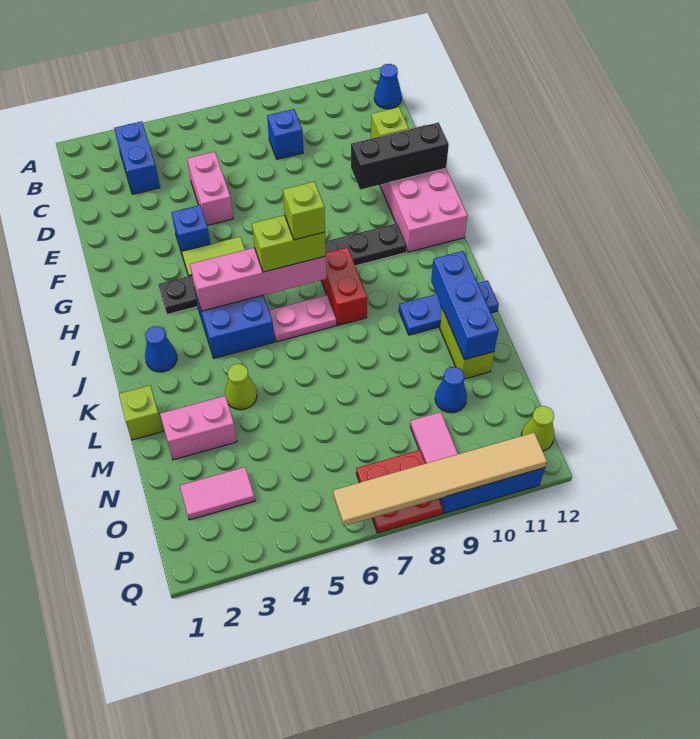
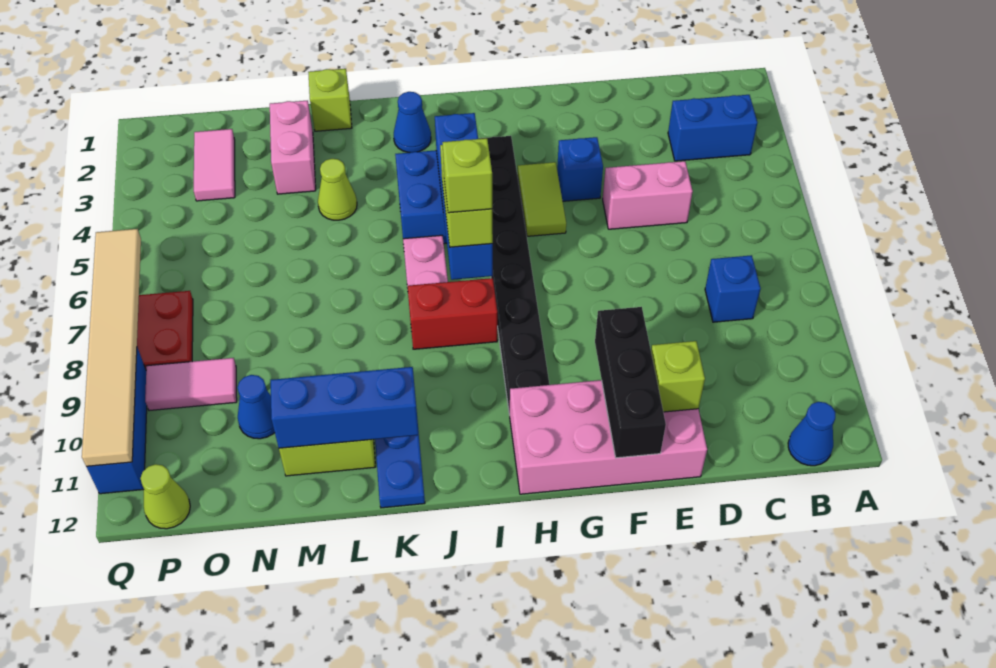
pink 1x4 brick [190,248,326,311] -> blue 1x4 brick [435,113,493,280]

